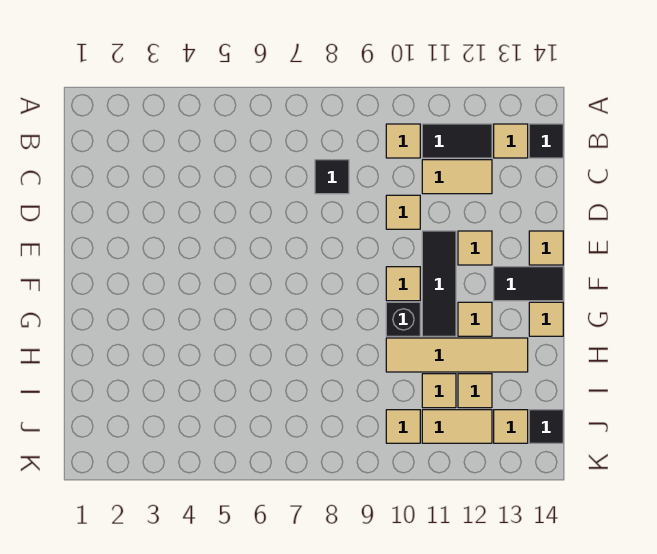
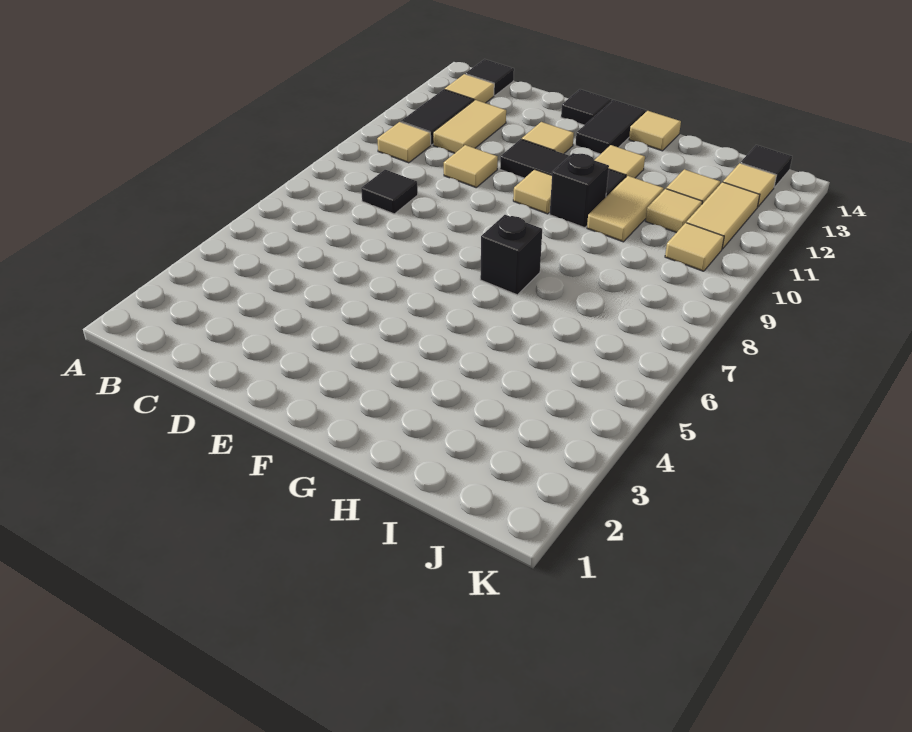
tan 1x1 tile [529,231,563,265] -> black 1x1 tile [561,89,612,125]
none -> black 1x1 brick [480,215,542,295]
tan 1x4 tile [386,338,528,372] -> tan 1x2 tile [587,176,664,242]

